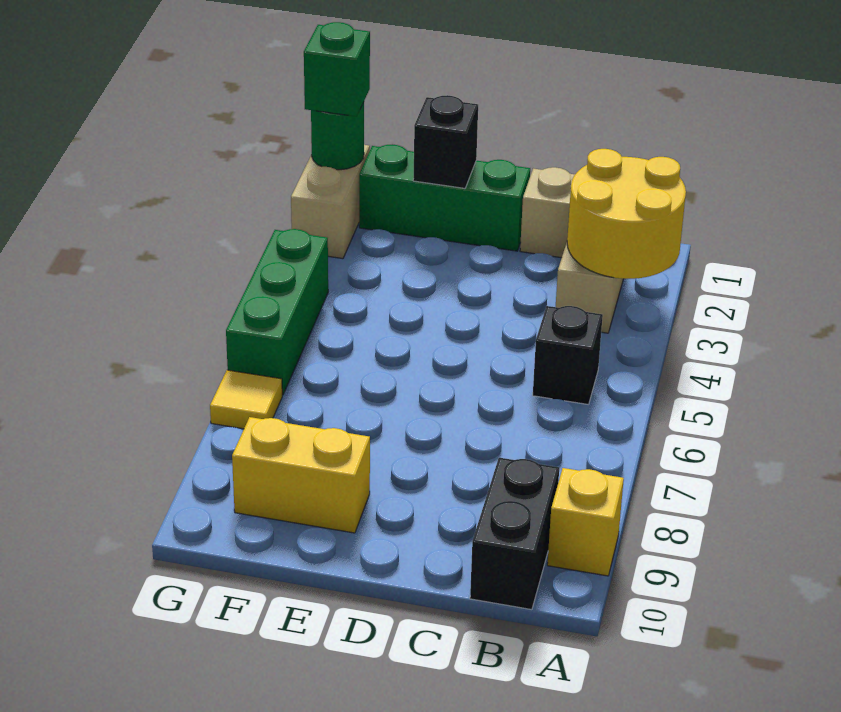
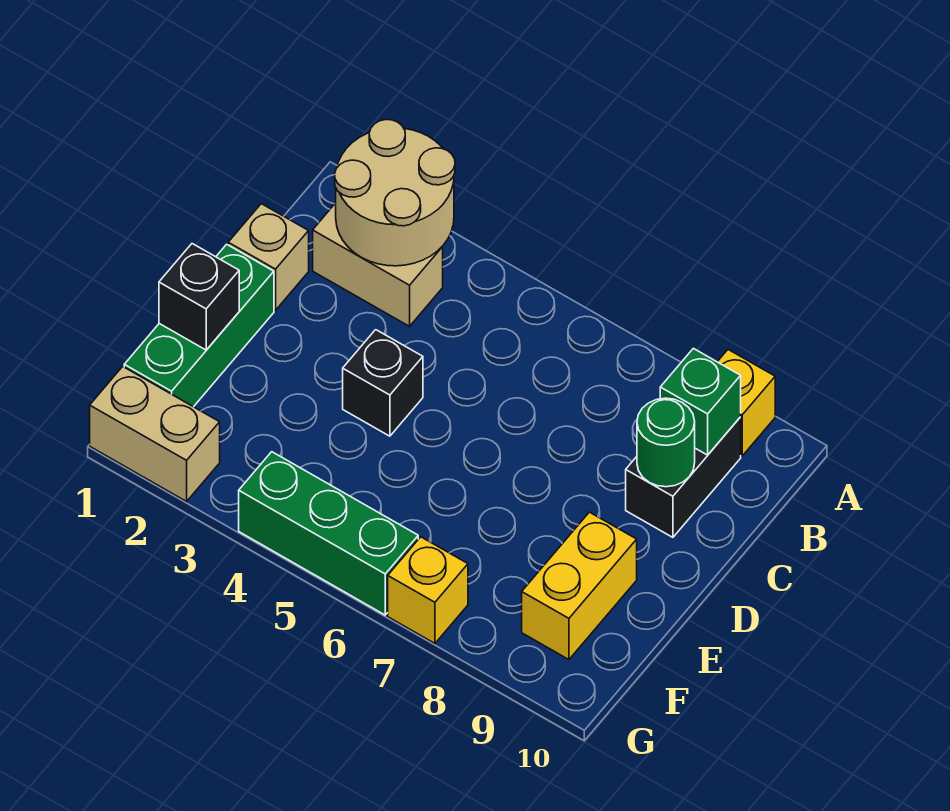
yellow 2x2 round brick [567,149,686,279] -> tan 2x2 round brick [335,120,455,266]
black 1x1 brick [533,306,603,405] -> black 1x1 brick moved to [343,330,423,436]
black 1x2 brick [470,458,559,610] -> black 1x2 brick turned to [626,417,741,537]
green 1x1 round brick [311,102,364,170] -> green 1x1 round brick moved to [637,398,695,487]
green 1x1 brick [304,22,370,116] -> green 1x1 brick moved to [660,348,741,455]
yellow 1x1 tile [210,370,282,429] -> yellow 1x1 brick [388,537,468,643]

